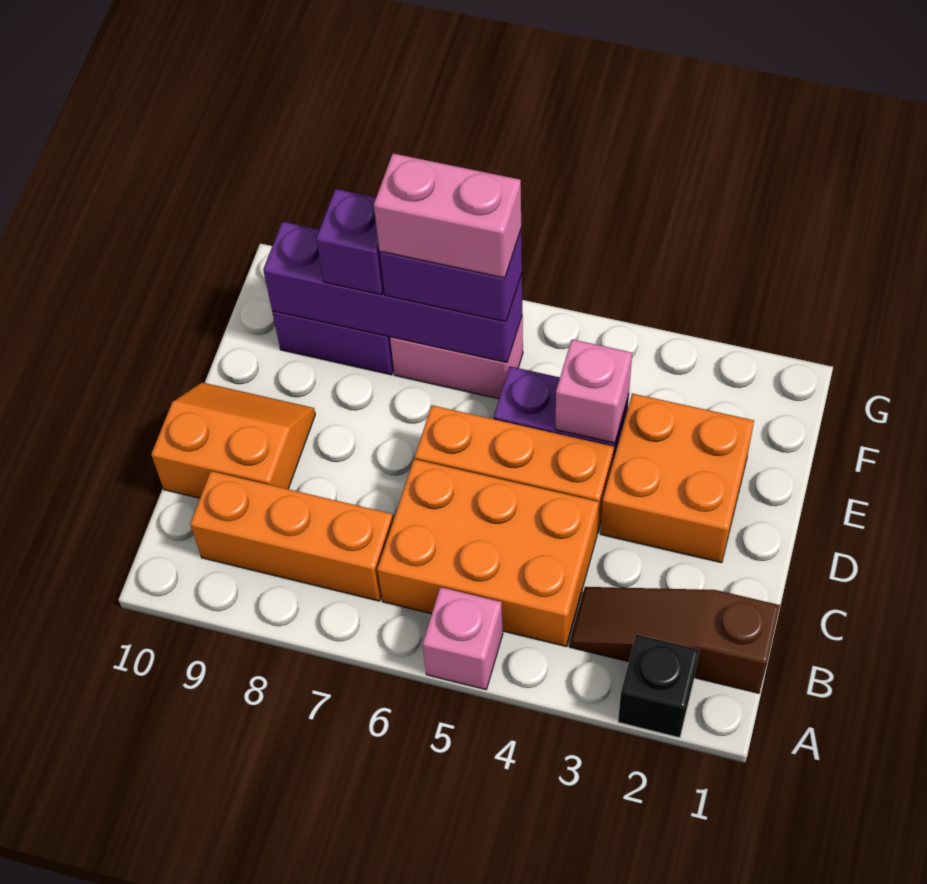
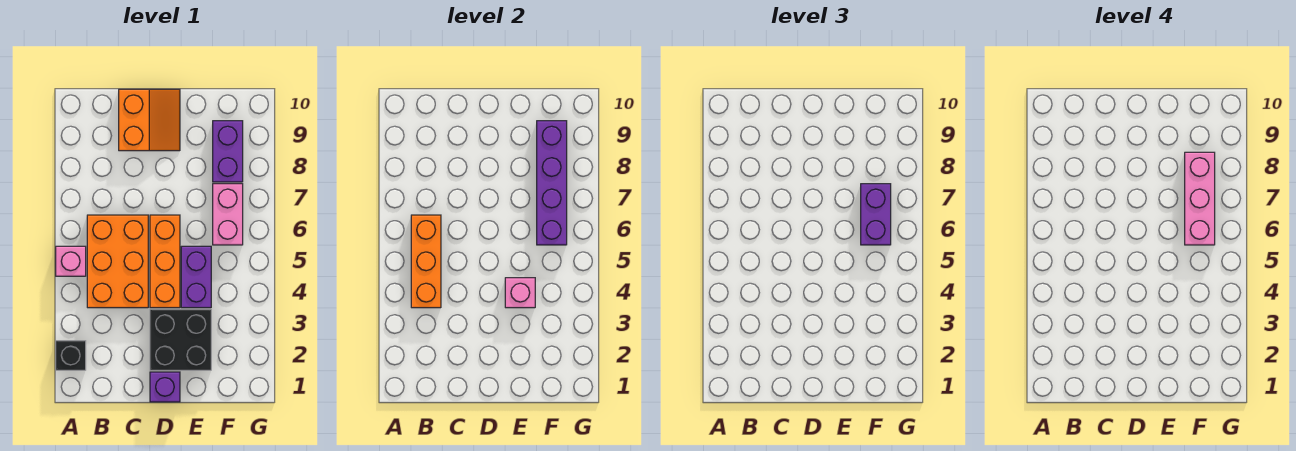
brown 1x3 slope [570,587,780,693] -> none
orange 1x3 brick [190,471,393,601] -> orange 1x3 brick moved to [411,215,441,308]
orange 2x2 brick [601,393,754,563] -> black 2x2 brick [150,309,211,370]
pink 1x2 brick [374,154,521,278] -> pink 1x3 brick [1185,152,1215,245]
purple 1x1 brick [316,189,384,295] -> purple 1x1 brick moved to [150,372,180,402]

